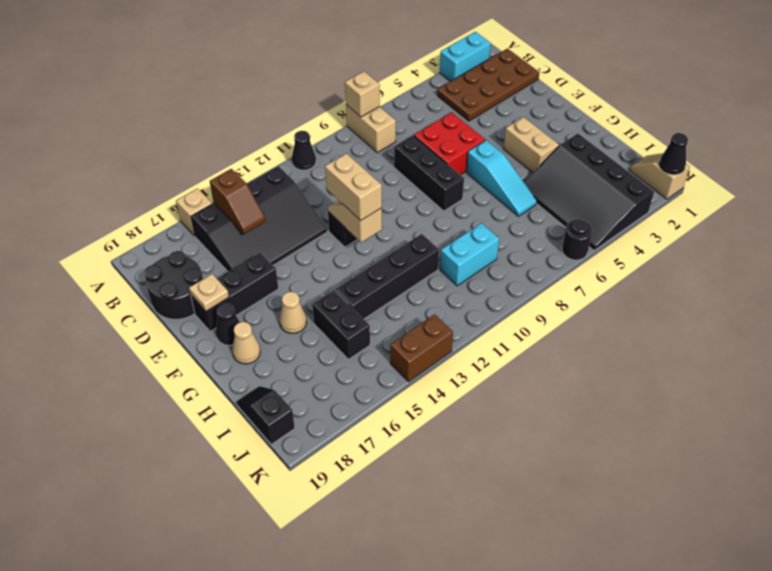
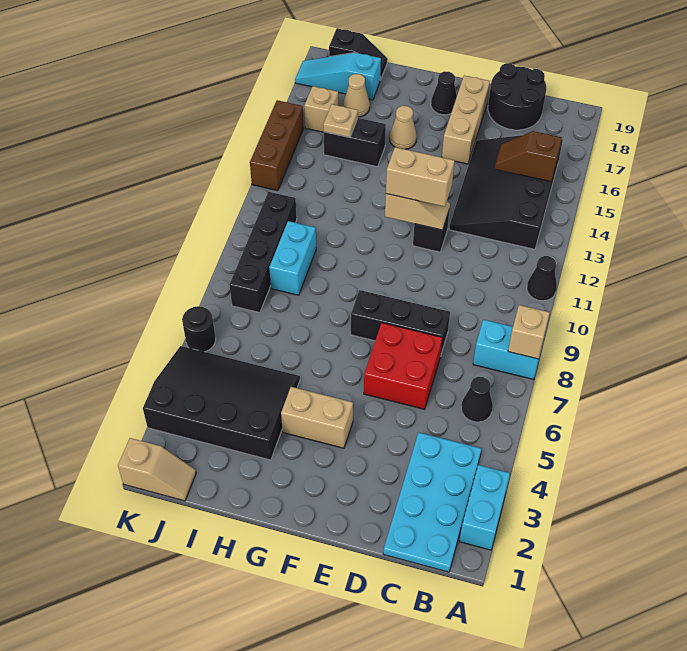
tan 1x2 brick [346,105,396,153] -> cyan 1x2 brick [473,320,541,380]
tan 1x1 brick [176,188,212,236] -> tan 1x1 brick moved to [304,86,338,132]
brown 2x4 plate [437,49,539,121] -> cyan 2x4 plate [383,433,481,572]
black 1x3 brick [191,253,278,331] -> tan 1x3 brick [442,76,490,164]
tan 1x1 plate [189,274,229,311] -> tan 1x1 plate moved to [323,104,358,137]
cyan 1x3 slope [466,140,537,216] -> cyan 1x3 slope moved to [295,53,381,100]
tan 1x1 cone [232,322,260,364] -> tan 1x1 cone moved to [343,74,370,117]
black 1x4 brick [335,234,439,319] -> black 1x4 brick moved to [229,192,297,313]
black 1x1 cone [660,133,688,174] -> black 1x1 cone moved to [461,377,493,422]
brown 1x2 brick [390,314,453,382] -> brown 1x3 brick [250,100,304,191]

